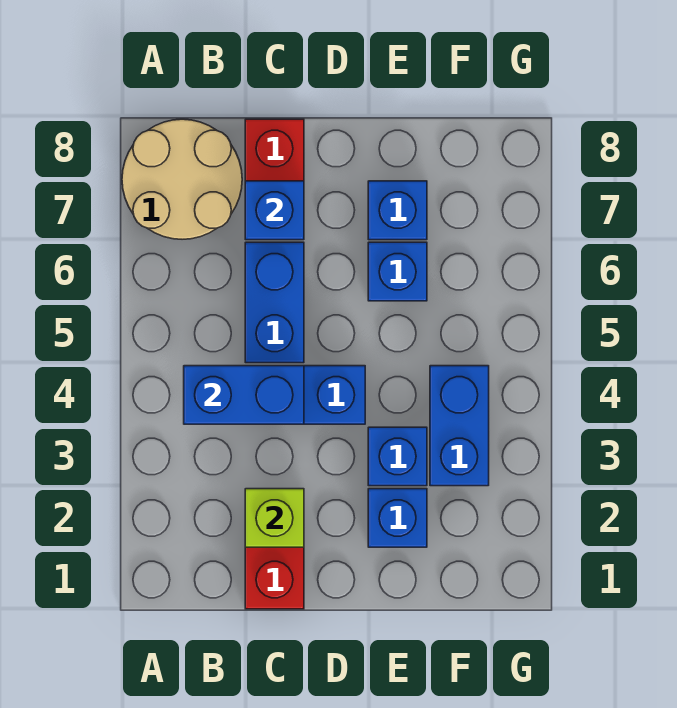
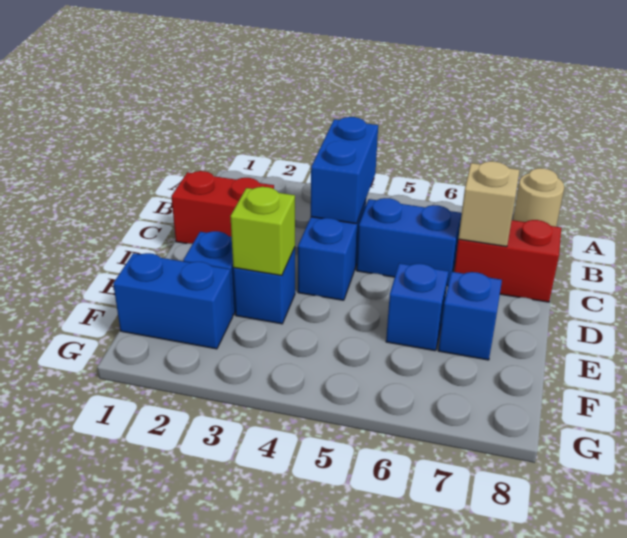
tan 2x2 round brick [122,119,242,239] -> tan 1x1 round brick [513,168,564,227]
lime 1x1 brick [245,489,304,547] -> lime 1x1 brick moved to [230,187,295,276]
blue 1x1 brick [245,181,304,240] -> tan 1x1 brick [458,161,520,247]
blue 1x2 brick [430,366,489,486] -> blue 1x2 brick moved to [113,253,233,349]

